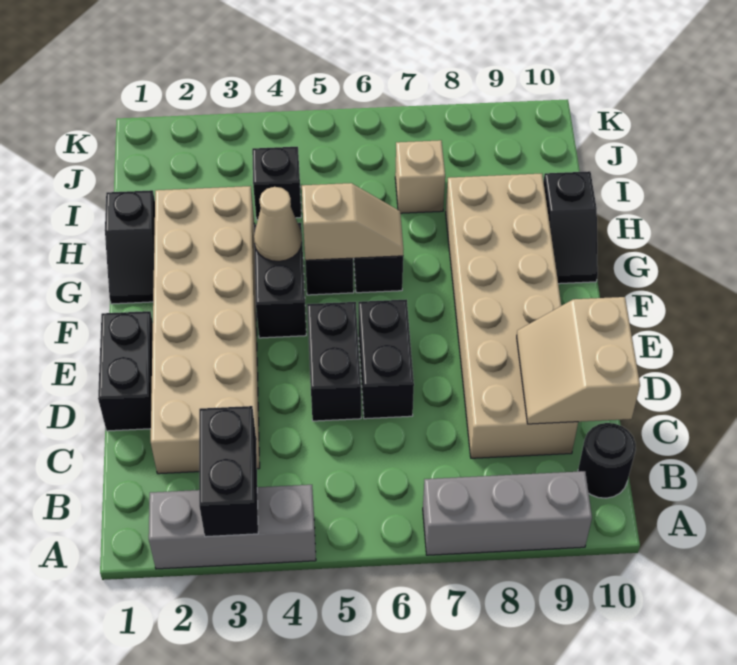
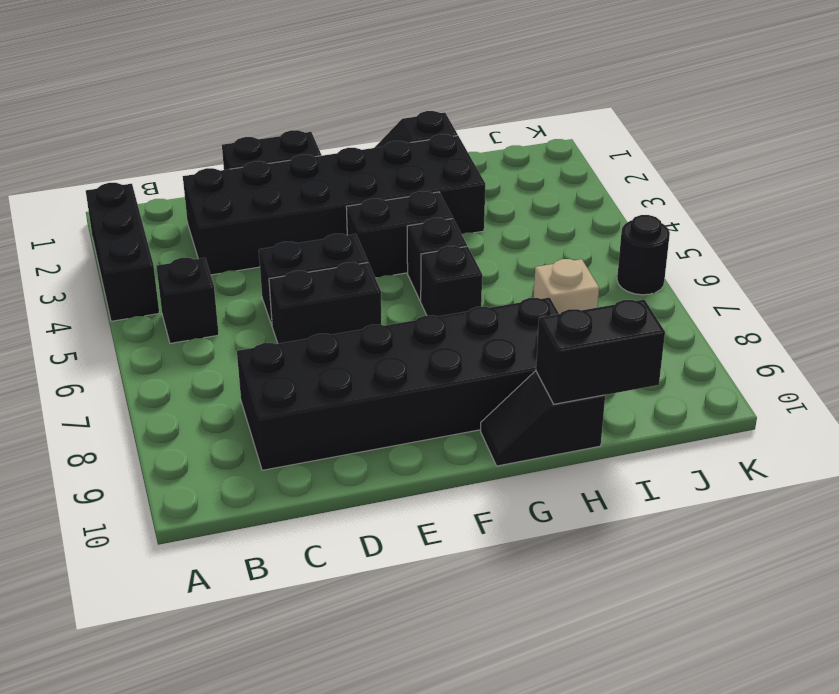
grey 1x3 brick [149,485,316,569] -> black 1x3 brick [86,183,159,321]
black 1x2 brick [199,406,258,537] -> black 1x2 brick moved to [536,300,665,404]
grey 1x3 brick [423,471,592,555] -> none
black 1x1 round brick [578,423,636,498] -> black 1x1 round brick moved to [617,215,670,295]
tan 2x6 brick [151,186,260,474] -> black 2x6 brick [183,134,485,275]
tan 2x6 brick [446,174,578,458] -> black 2x6 brick [237,297,559,470]
tan 2x2 slope [517,297,640,424] -> none
tan 1x1 cone [254,187,302,261] -> none
tan 1x2 slope [302,183,403,260] -> none
black 1x1 brick [252,147,301,220] -> black 1x1 brick moved to [157,258,219,343]

